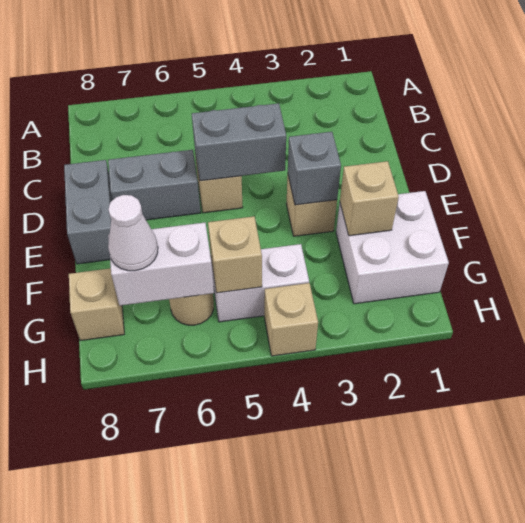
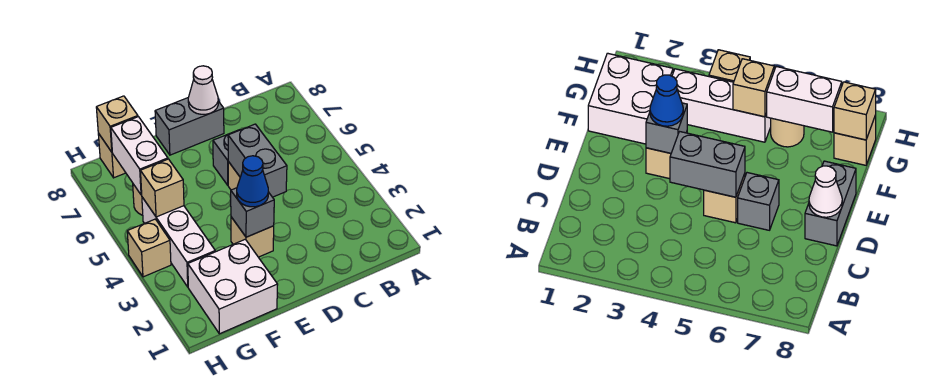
grey 1x2 brick [108,150,201,220] -> grey 1x1 brick [213,130,239,185]
none -> blue 1x1 cone [237,156,268,207]
tan 1x1 brick [340,161,399,236] -> tan 1x1 brick moved to [96,96,138,152]
white 1x2 brick [211,244,309,322] -> white 1x3 brick [142,197,215,287]
white 1x1 cone [108,195,158,271] -> white 1x1 cone moved to [188,66,218,114]

